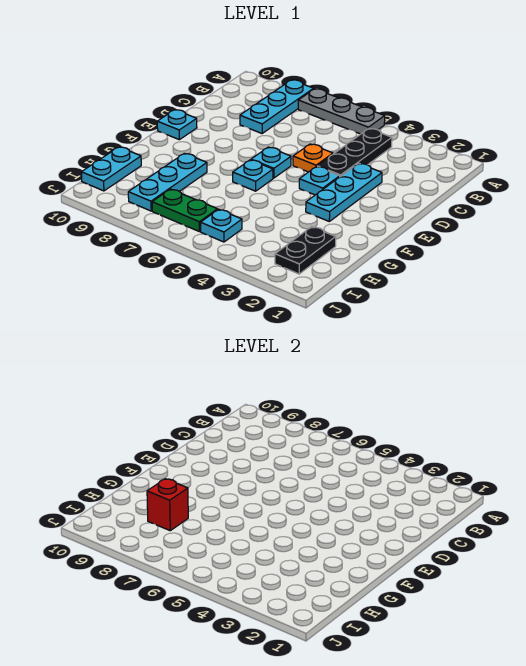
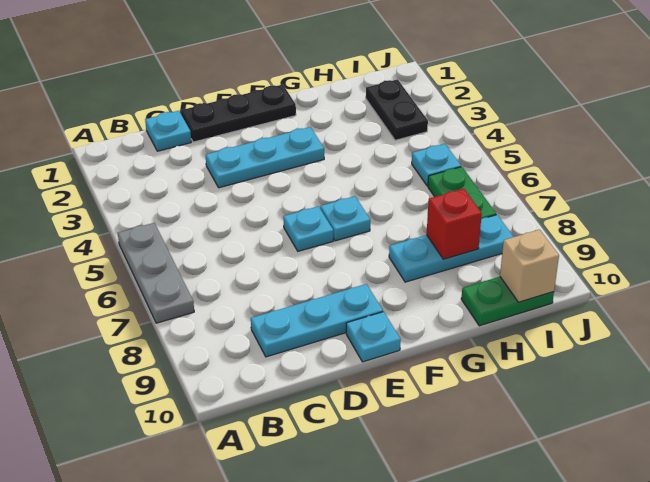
cyan 1x3 plate [240,80,314,133] -> cyan 1x3 plate moved to [251,284,383,357]
black 1x3 plate [317,129,392,177] -> black 1x3 plate moved to [181,84,296,142]
orange 1x1 plate [293,144,333,172] -> none
cyan 1x1 plate [299,166,340,195] -> cyan 1x1 plate moved to [145,111,191,151]
black 1x2 plate [275,227,336,274] -> black 1x2 plate turned to [366,79,428,140]
cyan 1x2 plate [81,147,141,191] -> green 1x2 plate [461,277,554,326]
none -> tan 1x1 brick [500,230,559,302]

